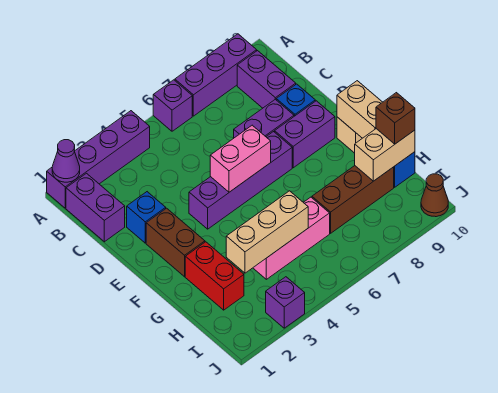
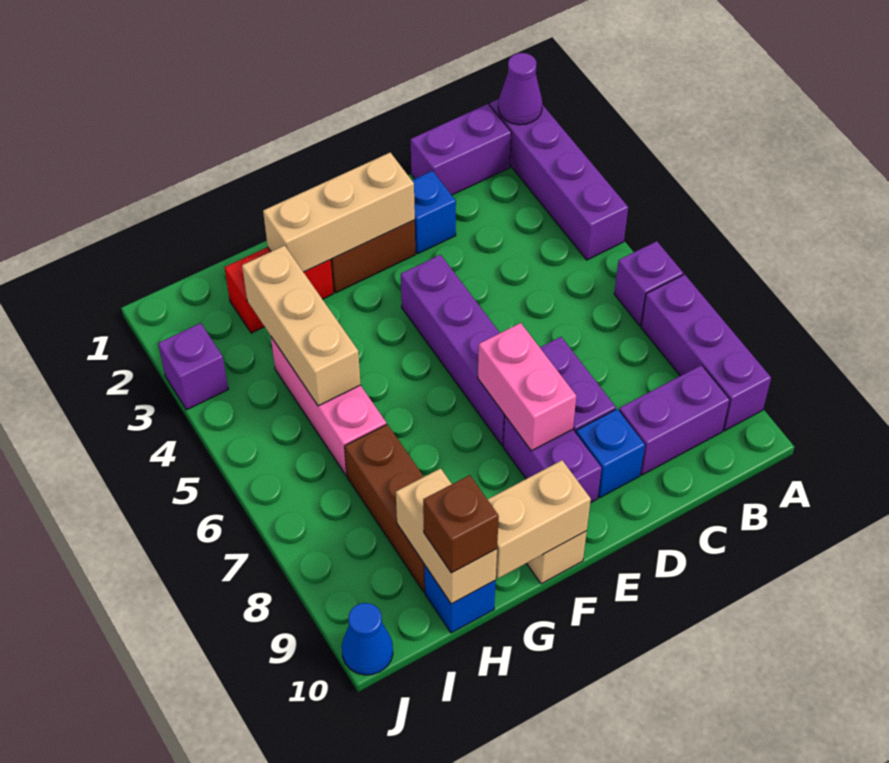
none -> tan 1x3 brick [263,153,415,272]
pink 1x2 brick [210,125,271,192] -> pink 1x2 brick moved to [478,323,576,451]
brown 1x1 cone [421,174,448,217] -> blue 1x1 cone [342,603,393,675]

